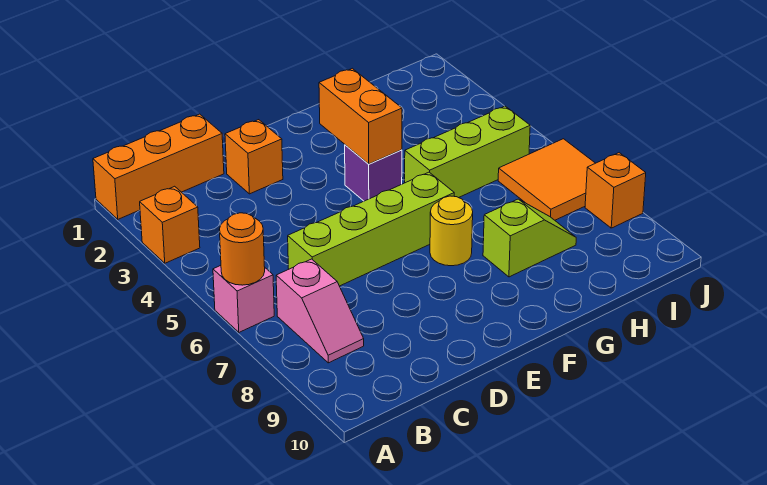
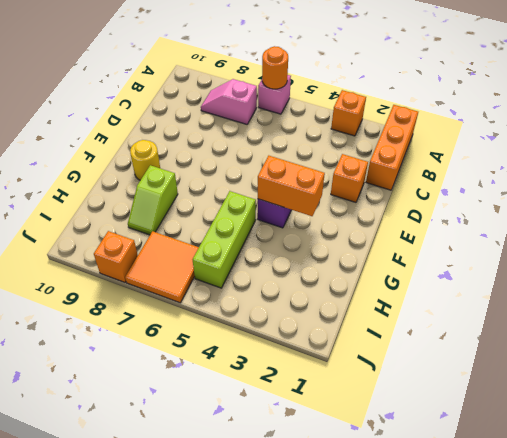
lime 1x4 brick [288,172,454,286] -> none
yellow 1x1 round brick [430,196,473,266] -> yellow 1x1 round brick moved to [130,140,160,180]

